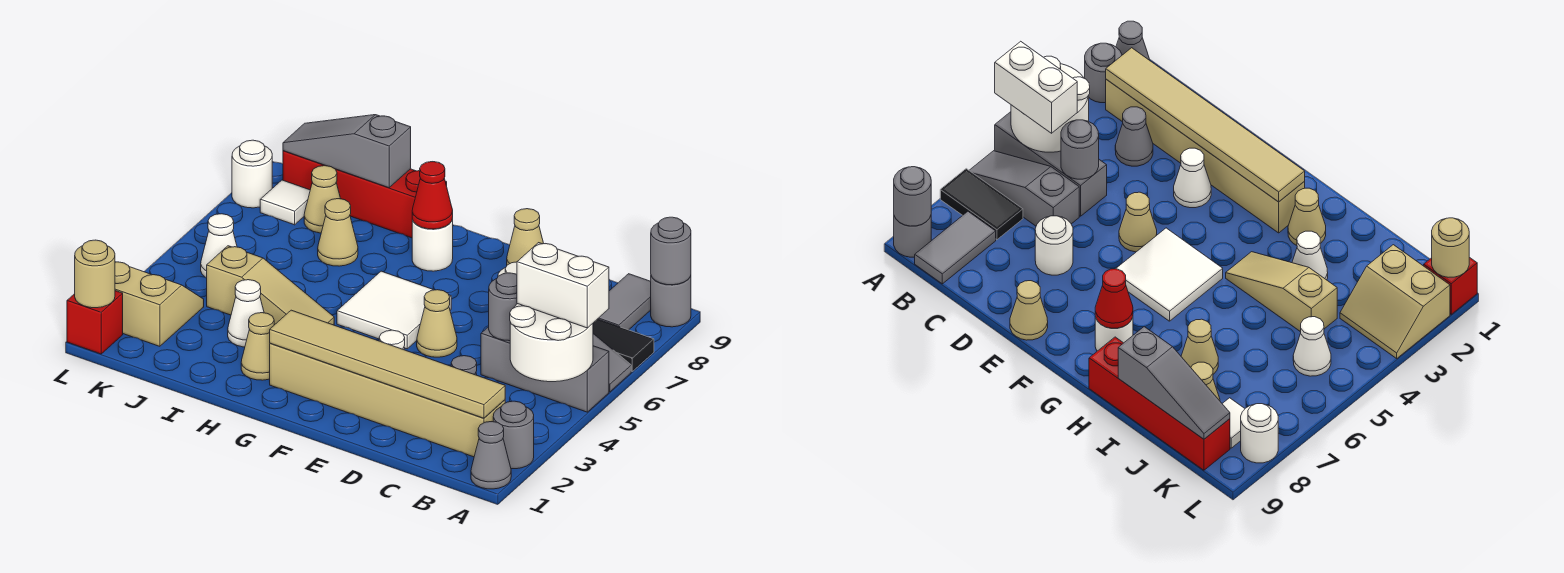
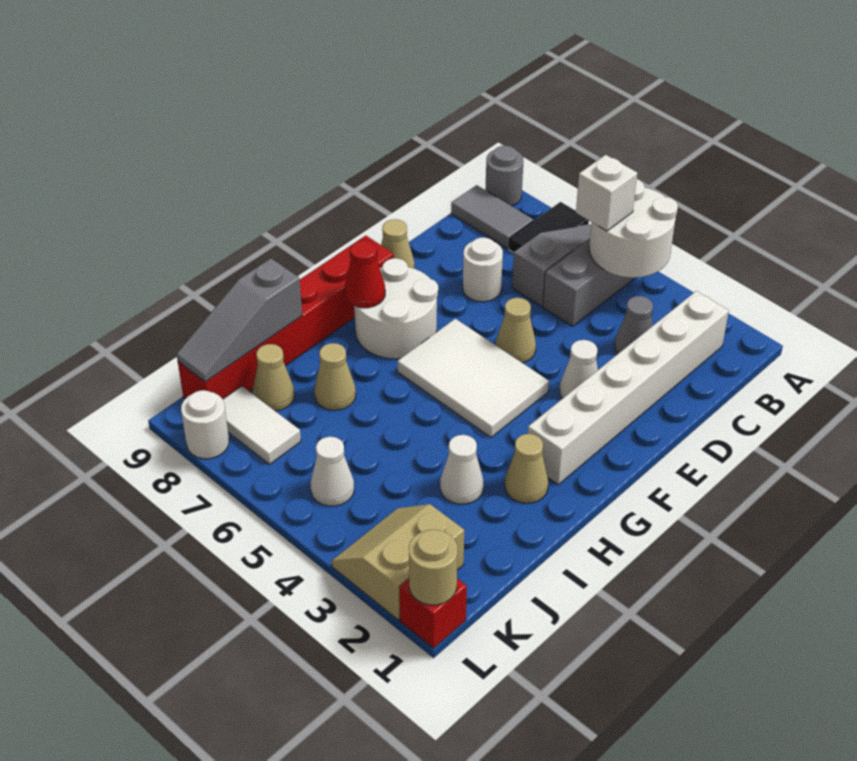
grey 1x1 cone [471,422,511,489] -> none
grey 1x1 round brick [493,401,534,469] -> none
white 1x2 brick [517,243,609,328] -> white 1x1 brick [576,155,637,231]
grey 1x1 round brick [651,217,691,285] -> none
tan 1x6 brick [270,343,505,457] -> white 1x6 brick [528,291,729,485]
tan 1x6 tile [270,310,505,418] -> none
grey 1x1 round brick [489,273,517,341] -> none
white 2x2 tile [337,271,451,349] -> white 2x3 tile [398,319,549,437]
white 1x1 round brick [412,218,453,271] -> white 2x2 round brick [354,258,438,359]
tan 1x3 slope [207,246,334,325] -> none
red 1x4 brick [283,151,447,238] -> red 1x6 brick [178,236,394,399]
white 1x1 tile [260,180,310,225] -> white 1x2 tile [223,386,301,464]

